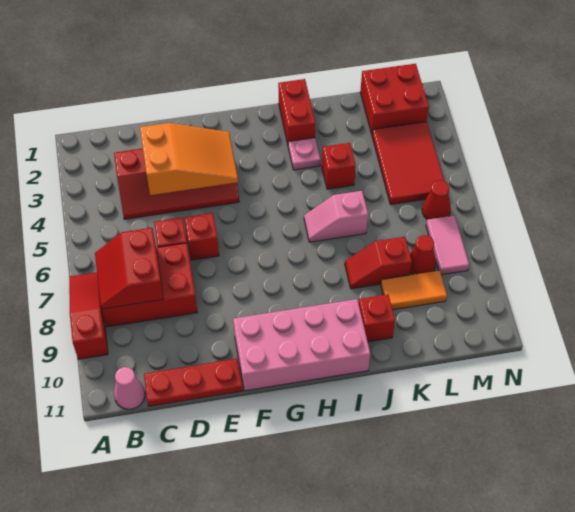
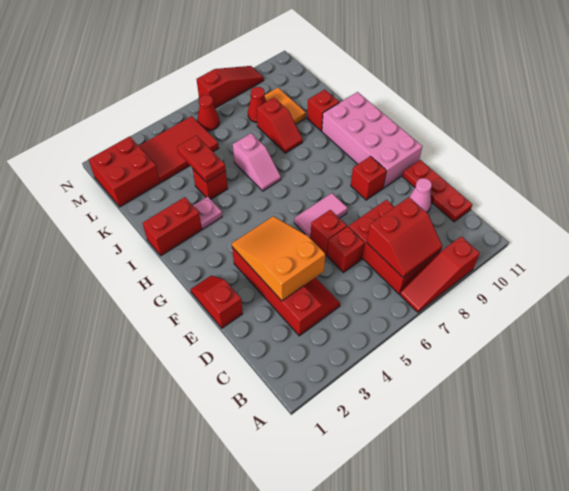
pink 1x1 cone [114,367,145,409] -> pink 1x1 cone moved to [409,178,432,212]
none -> red 1x2 slope [191,275,243,328]
none -> red 1x1 brick [351,156,387,200]
none -> red 1x2 plate [177,135,226,182]
pink 1x2 tile [426,216,469,275] -> pink 1x2 tile moved to [294,193,348,238]
none -> red 1x3 slope [197,66,264,108]

